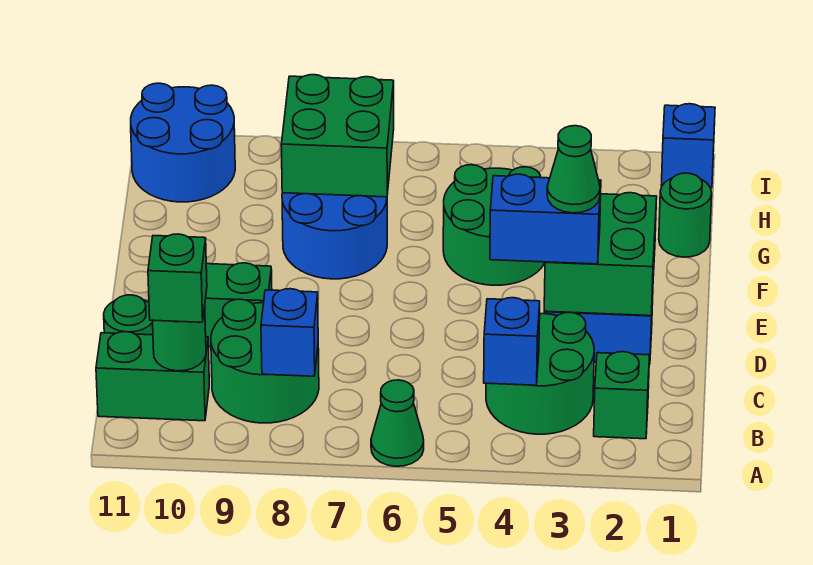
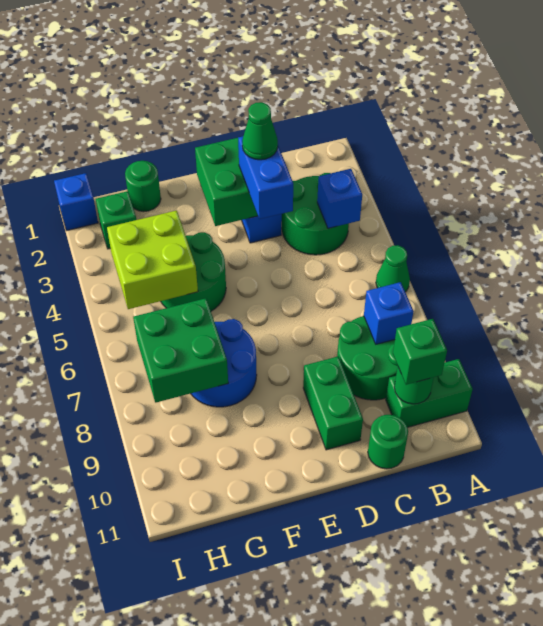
green 1x1 brick [594,352,650,439] -> green 1x1 brick moved to [96,191,136,249]
green 1x2 brick [96,332,209,421] -> green 1x2 brick turned to [386,359,473,427]
none -> lime 2x2 brick [107,210,198,309]
blue 2x2 round brick [131,83,235,202] -> none

